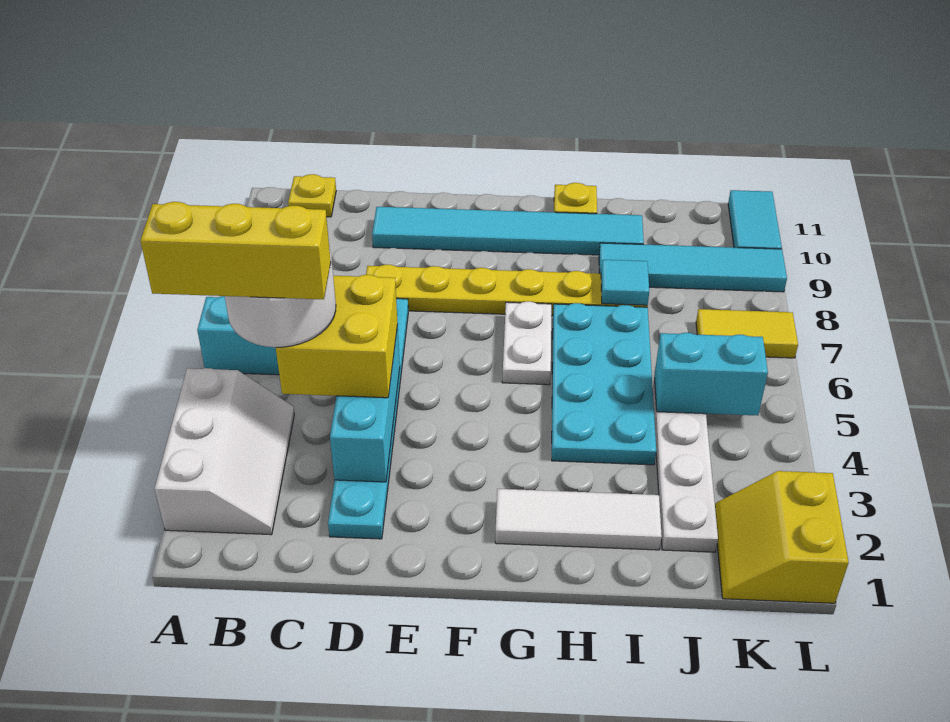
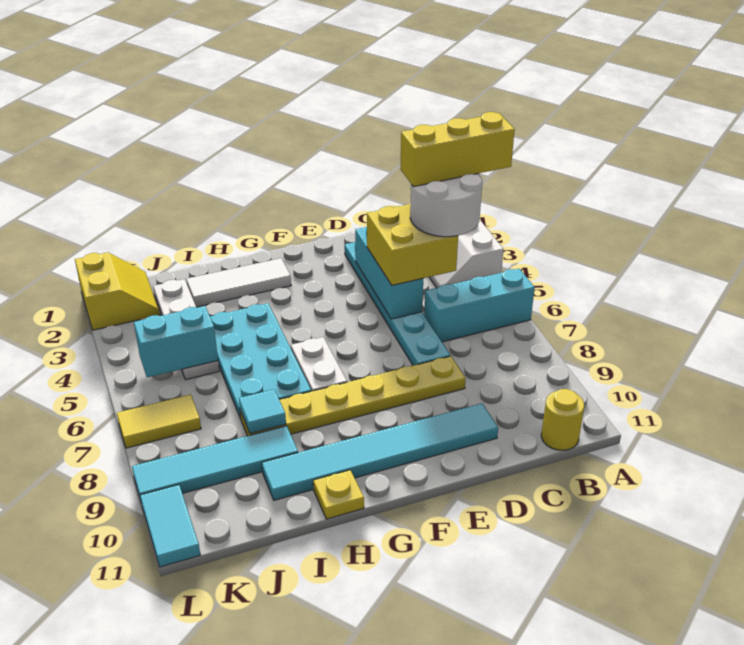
yellow 1x1 plate [288,174,336,217] -> yellow 1x1 round brick [541,389,584,450]

